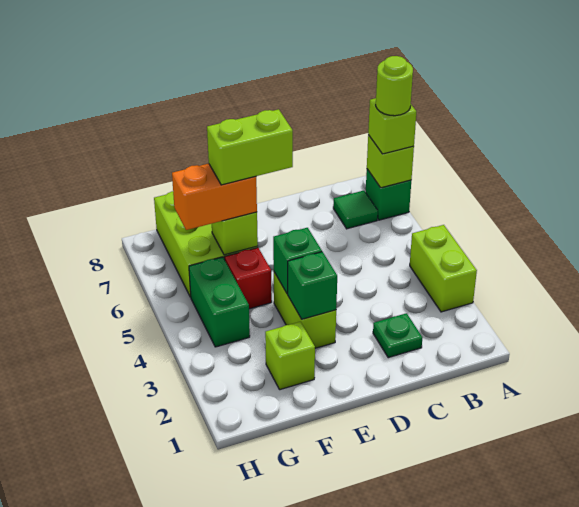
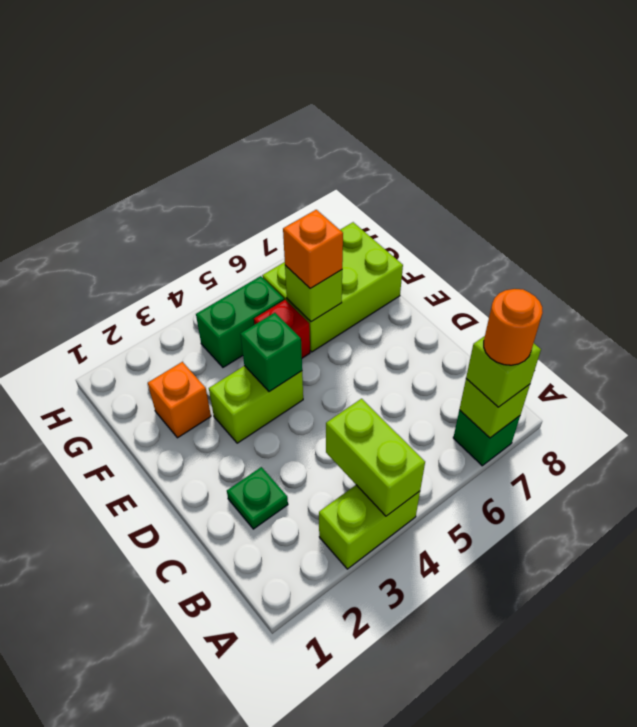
lime 1x1 round brick [376,56,413,116] -> orange 1x1 round brick [484,289,543,365]
green 1x1 tile [333,191,378,229] -> none
green 1x1 brick [288,252,337,319] -> none
lime 1x2 brick [207,109,293,185] -> lime 1x2 brick moved to [326,399,425,516]
lime 1x1 brick [265,322,315,390] -> orange 1x1 brick [148,362,211,438]
orange 1x2 brick [172,164,257,230] -> orange 1x1 brick [283,210,343,288]

